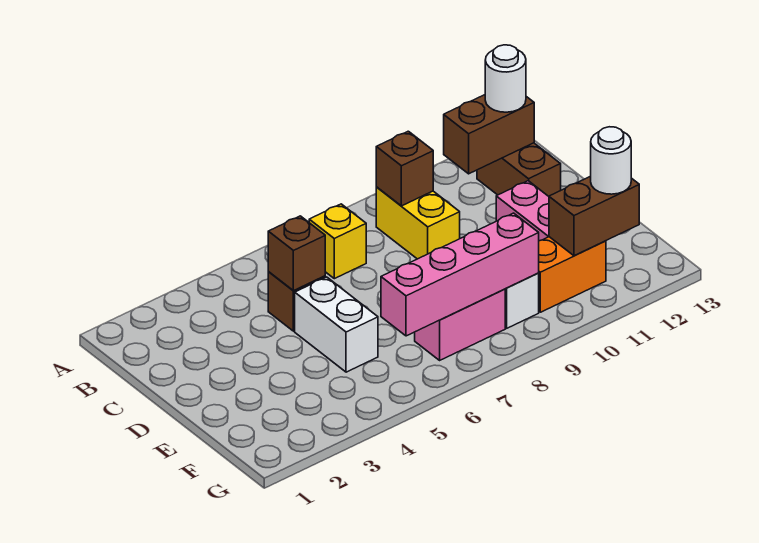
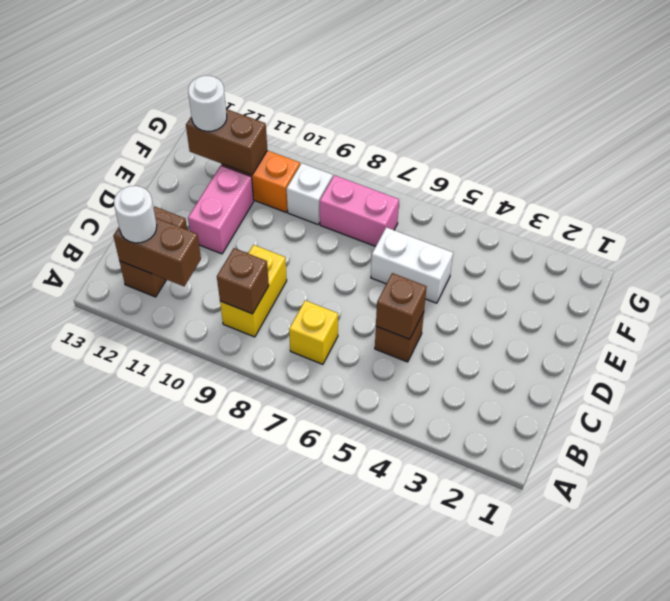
white 1x2 brick [295,277,378,372] -> white 1x2 brick turned to [371,227,453,303]
pink 1x4 brick [381,213,539,336] -> none

